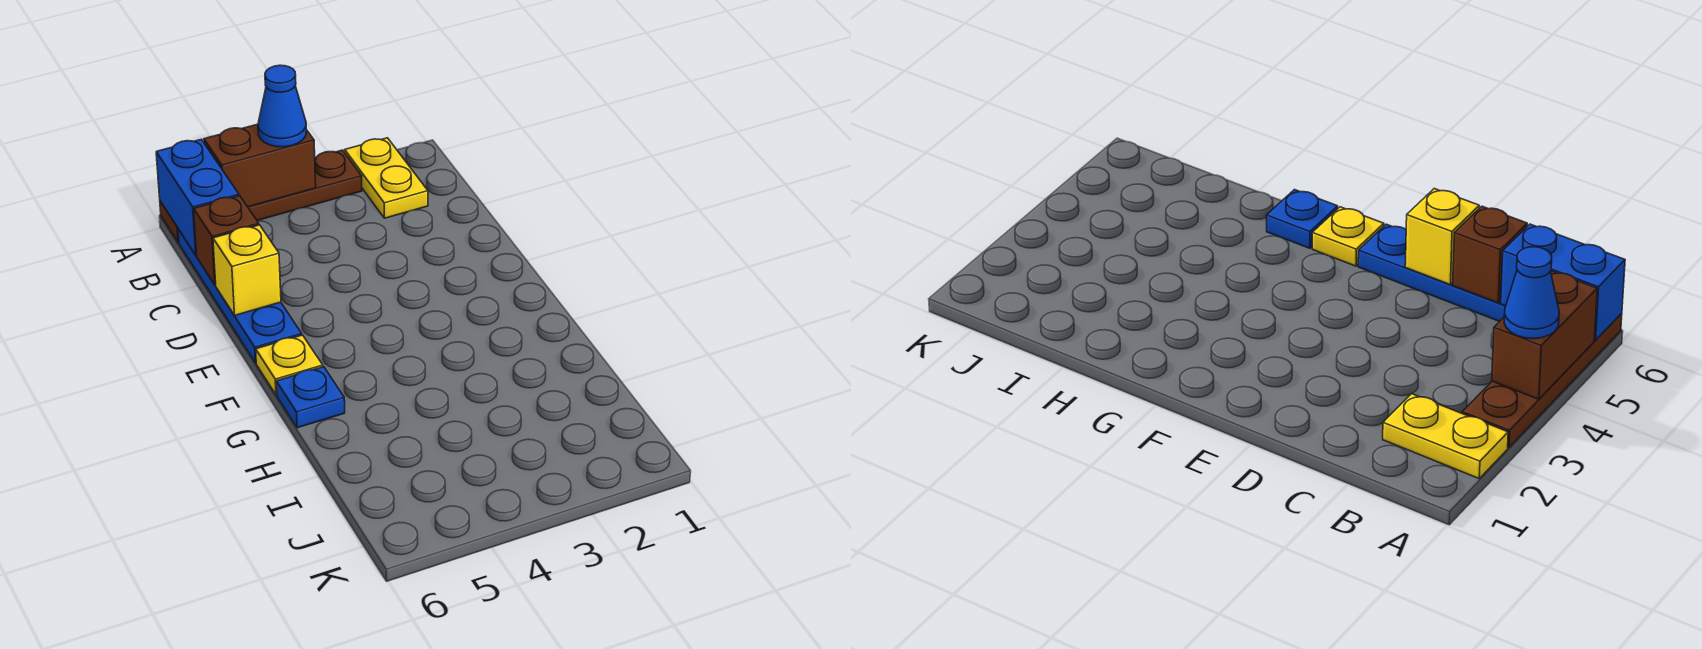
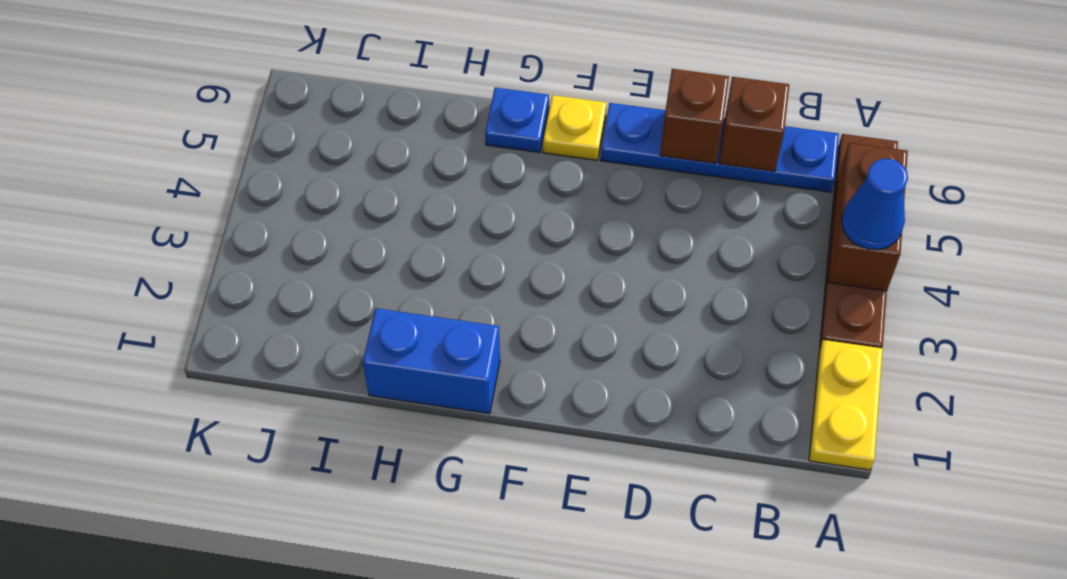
yellow 1x2 plate [345,138,428,218] -> yellow 1x2 plate turned to [809,340,883,470]
blue 1x2 brick [156,139,239,255] -> blue 1x2 brick moved to [363,308,500,414]
yellow 1x1 brick [213,225,281,315] -> brown 1x1 brick [660,69,729,163]

